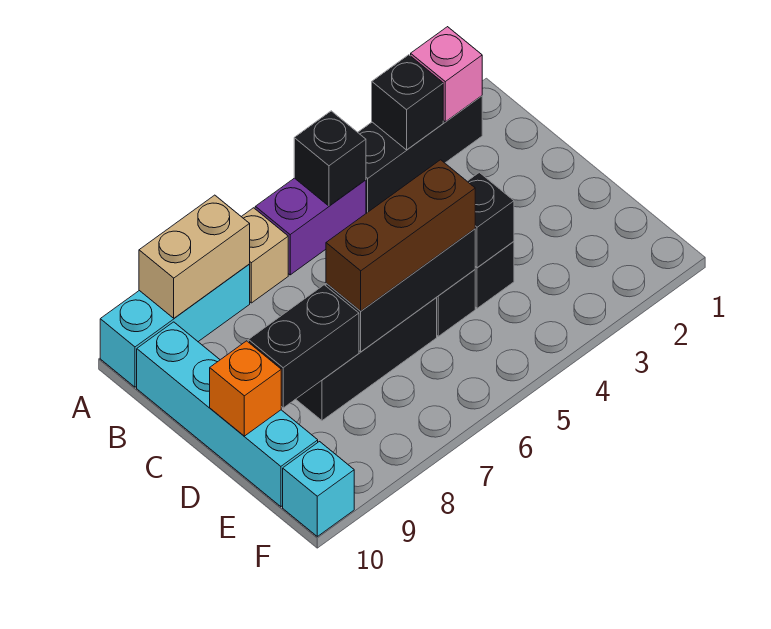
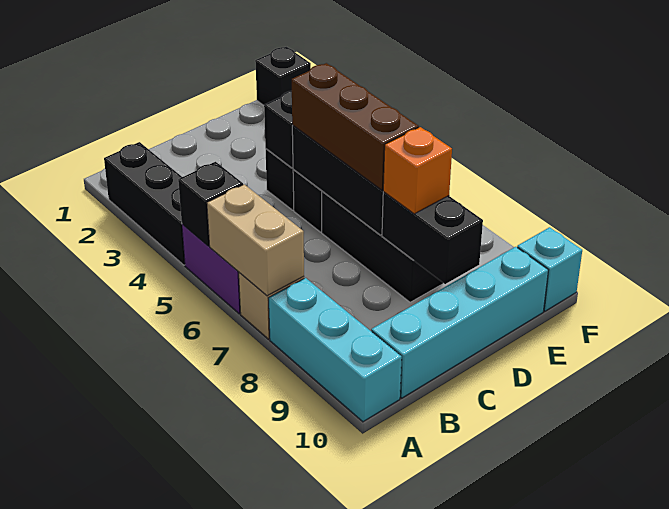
pink 1x1 brick [411,27,482,122] -> none
black 1x1 brick [372,55,443,150] -> black 1x1 brick moved to [255,47,311,105]
tan 1x2 brick [139,195,250,318] -> tan 1x2 brick moved to [207,184,304,296]
orange 1x1 brick [210,341,281,436] -> orange 1x1 brick moved to [383,127,452,214]

